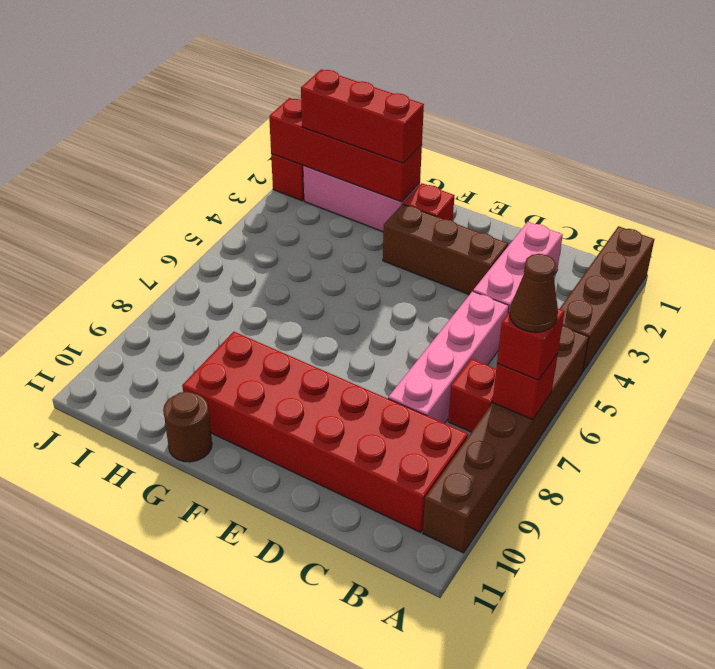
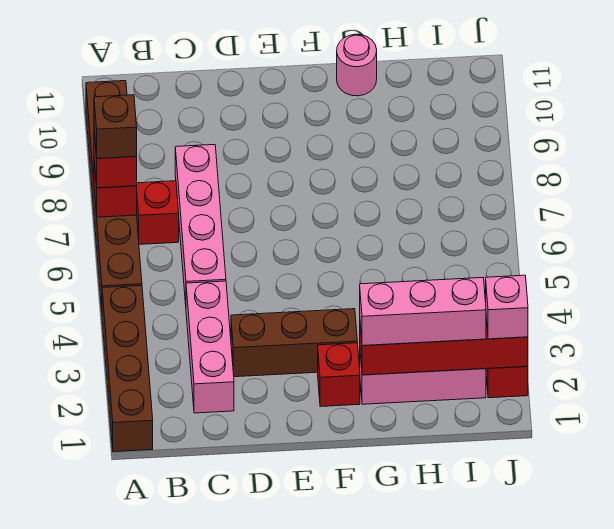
brown 1x1 cone [510,254,558,332] -> brown 1x1 brick [94,95,137,158]
red 2x6 brick [182,332,468,532] -> none
red 1x3 brick [301,69,424,163] -> pink 1x3 brick [360,278,486,346]
brown 1x1 round brick [163,392,212,462] -> pink 1x1 round brick [337,34,377,96]
none -> pink 1x1 brick [486,275,528,339]

